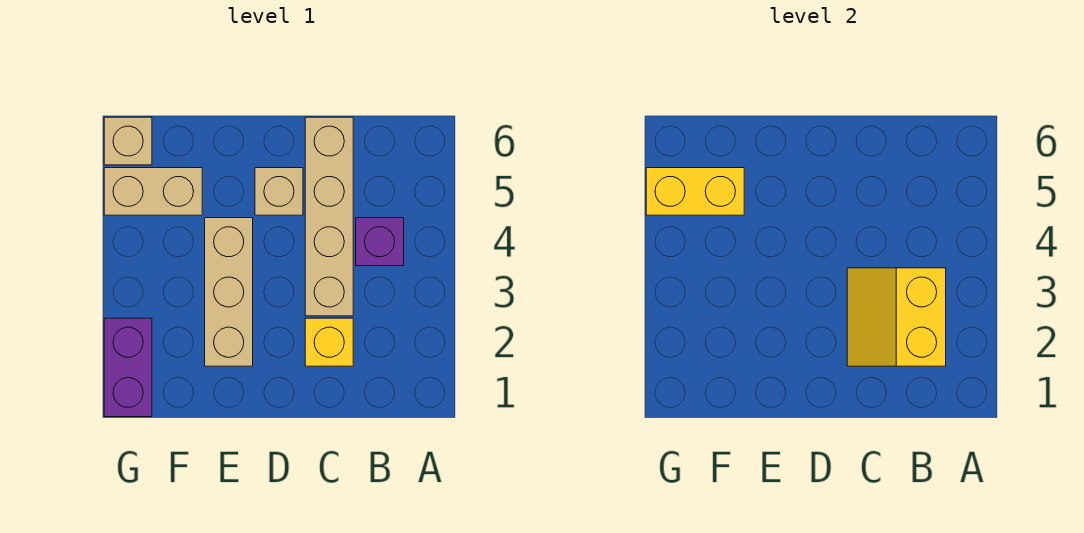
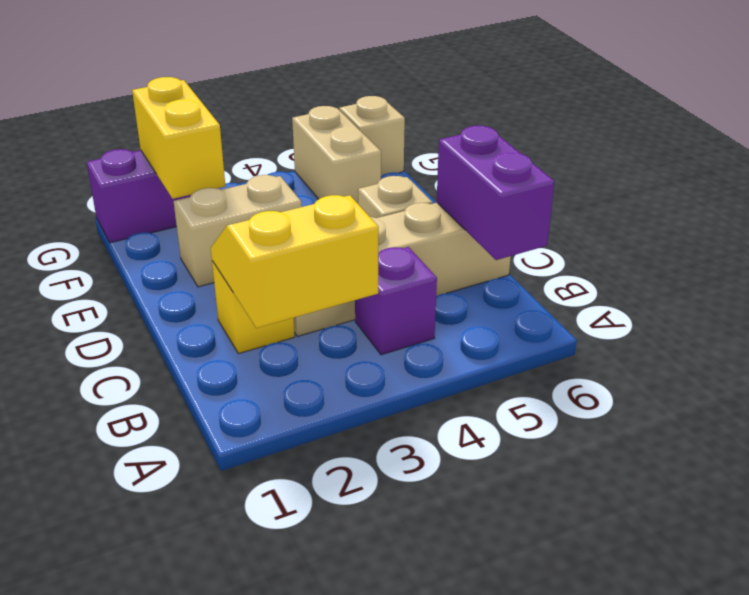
none -> purple 1x2 brick [437,126,554,260]
tan 1x3 brick [205,218,253,366] -> tan 1x2 brick [174,175,301,287]
yellow 1x2 brick [646,168,744,215] -> yellow 1x2 brick moved to [132,77,225,199]

